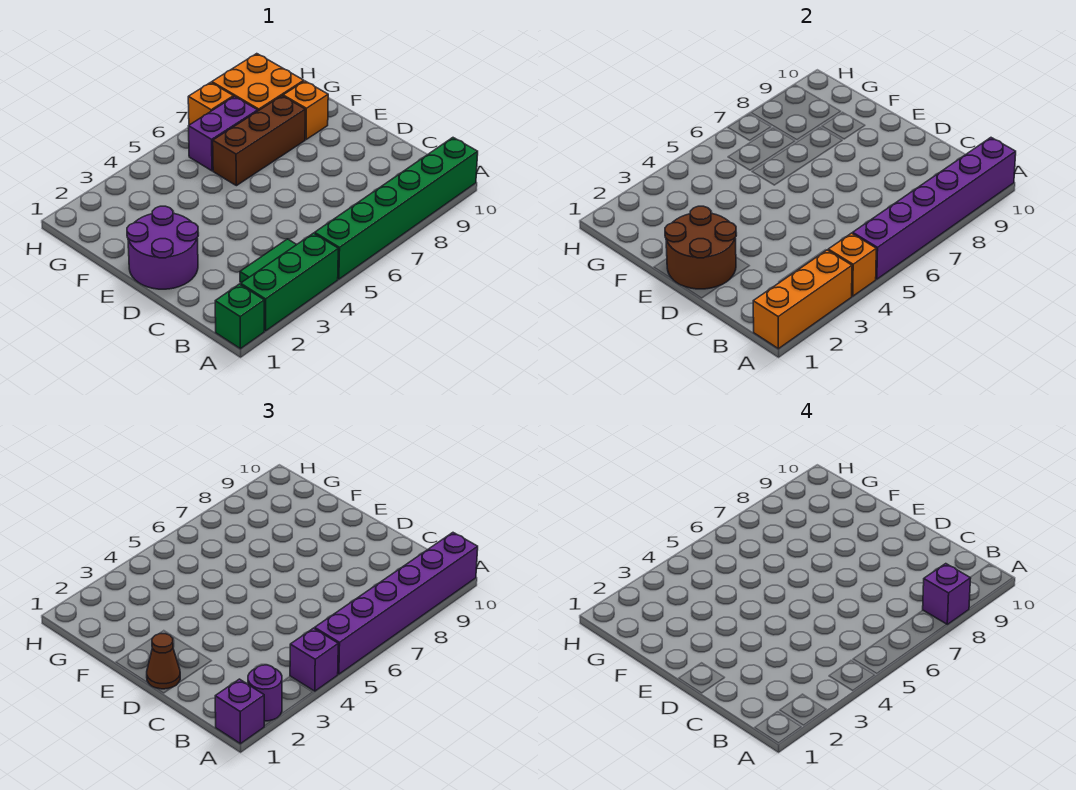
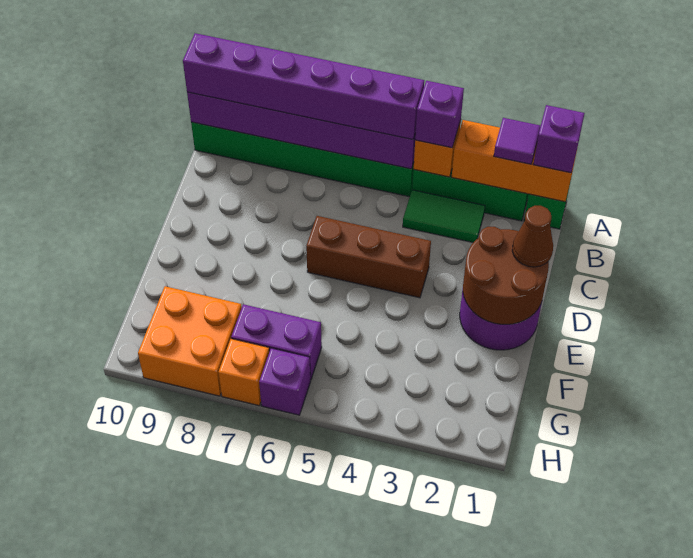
purple 1x1 round brick [248,665,282,721] -> purple 1x1 tile [494,118,541,164]
purple 1x1 brick [923,564,971,624] -> purple 1x1 brick moved to [259,348,311,415]
brown 1x3 brick [213,96,305,186] -> brown 1x3 brick moved to [306,216,431,298]
orange 1x1 brick [283,81,328,140] -> none

